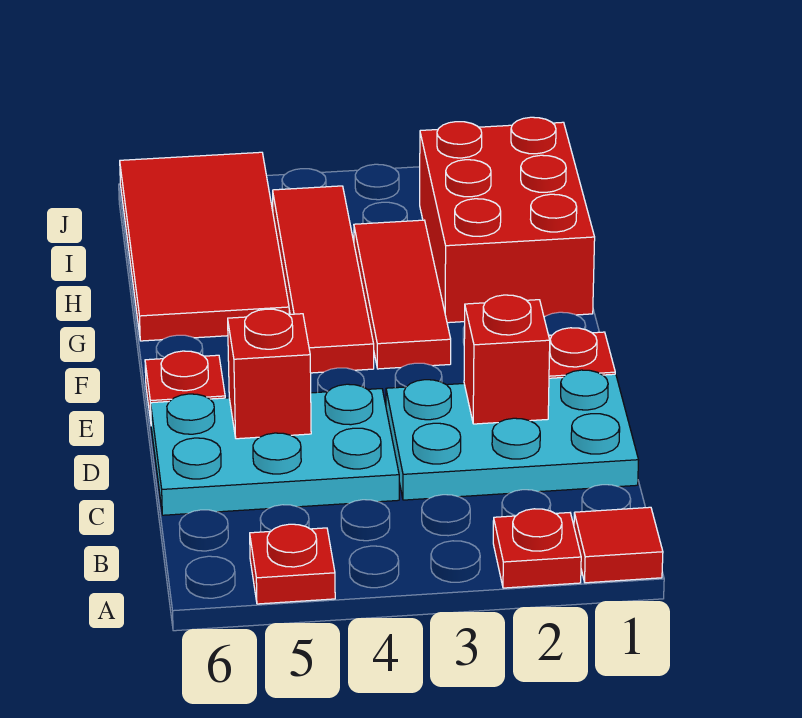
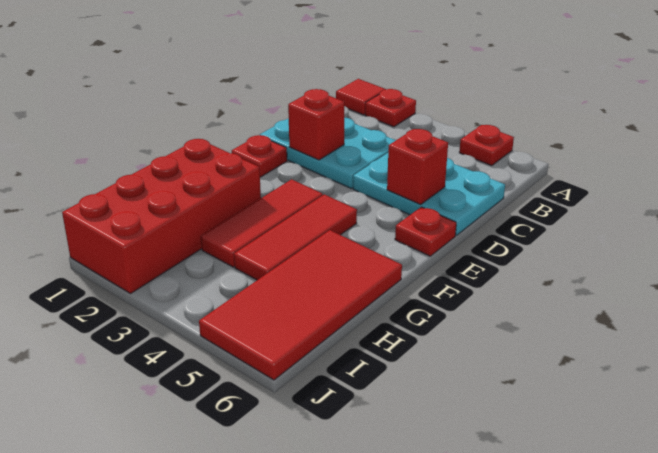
red 1x4 tile [273,186,374,373] -> red 1x3 tile [234,194,357,280]
red 2x3 brick [420,117,595,323] -> red 2x4 brick [62,139,261,294]

